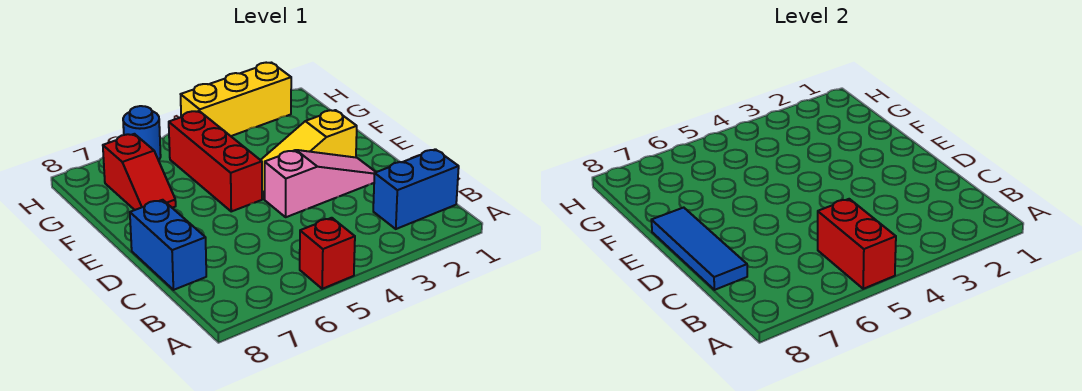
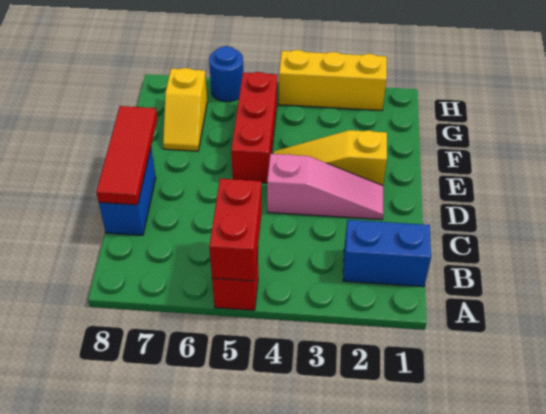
blue 1x3 tile [651,208,747,290] -> red 1x3 tile [96,106,157,205]
red 1x2 slope [103,134,176,210] -> yellow 1x2 slope [163,68,207,151]

